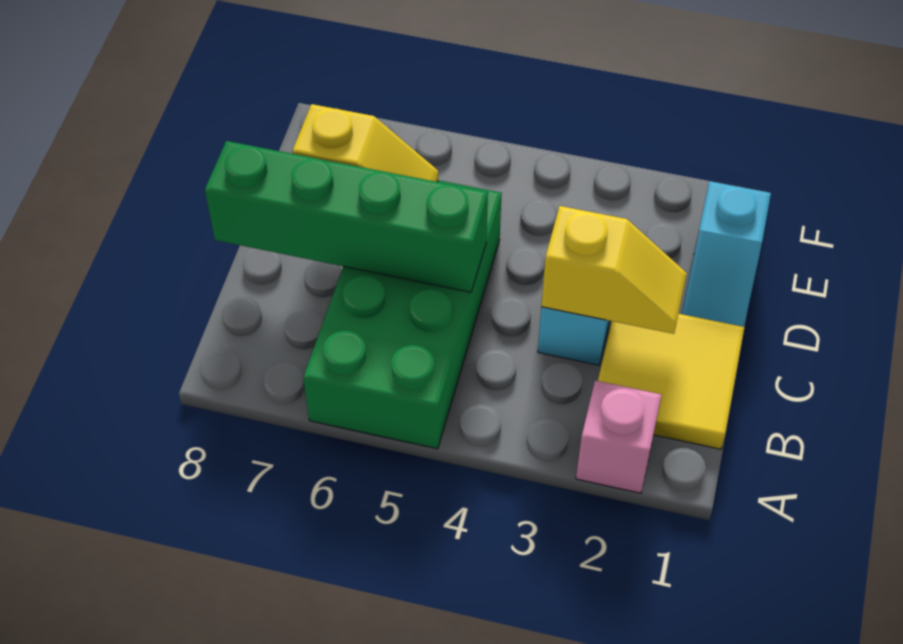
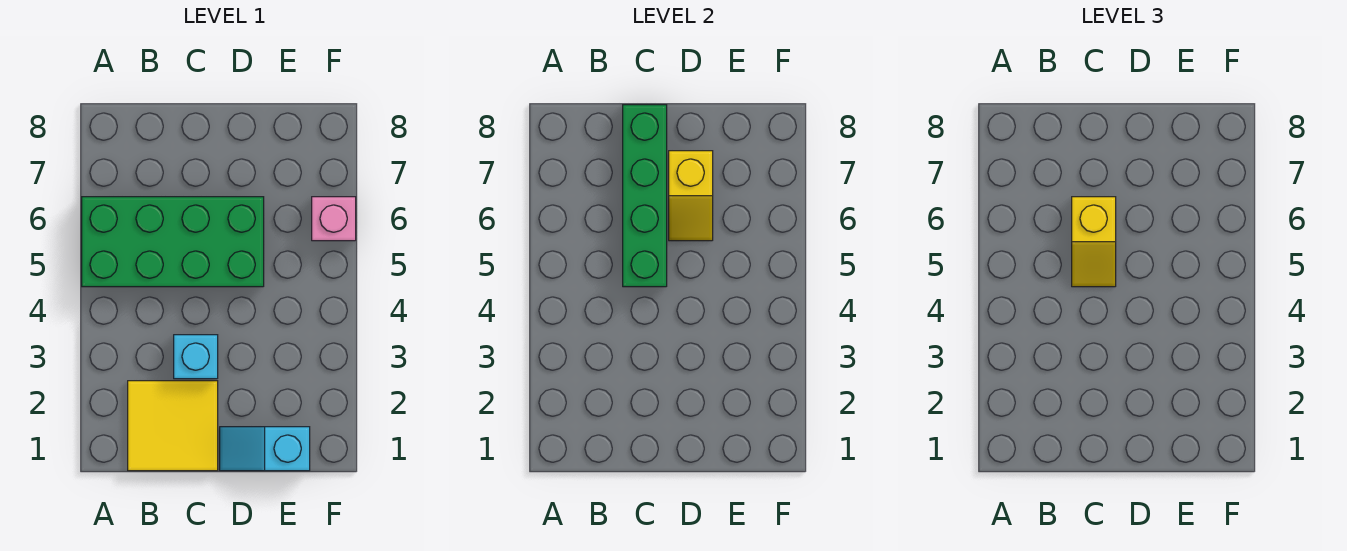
pink 1x1 brick [576,381,661,493] -> pink 1x1 brick moved to [312,197,356,241]
yellow 1x2 slope [541,206,687,334] -> yellow 1x2 slope moved to [1072,197,1116,287]

